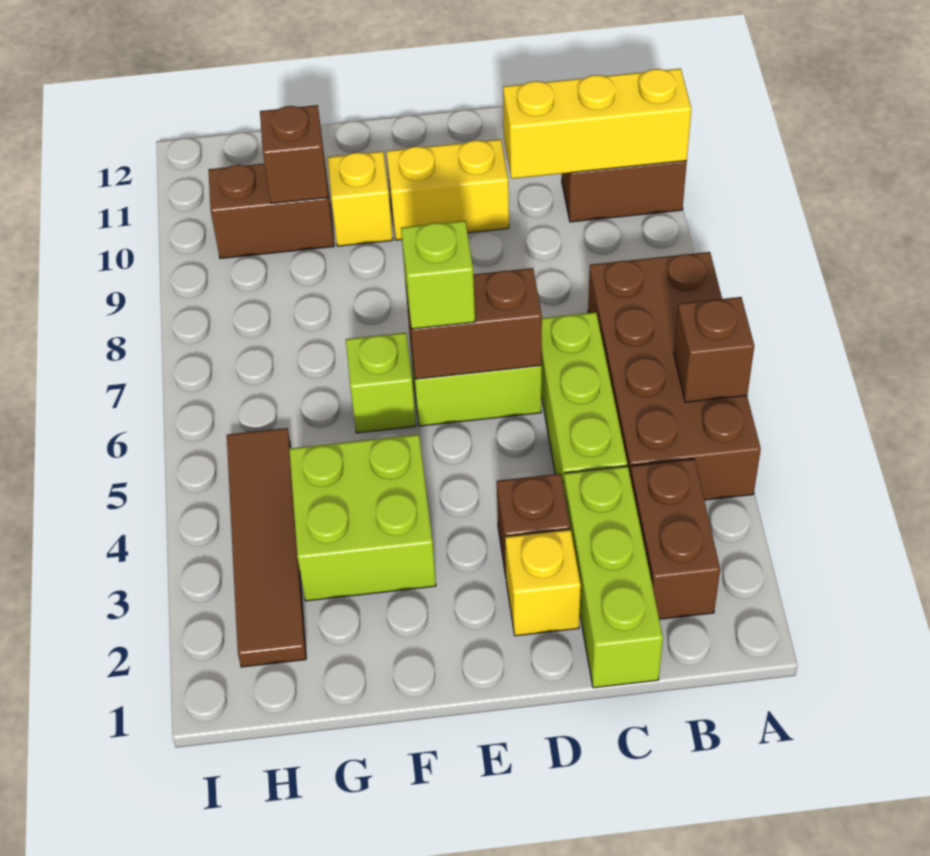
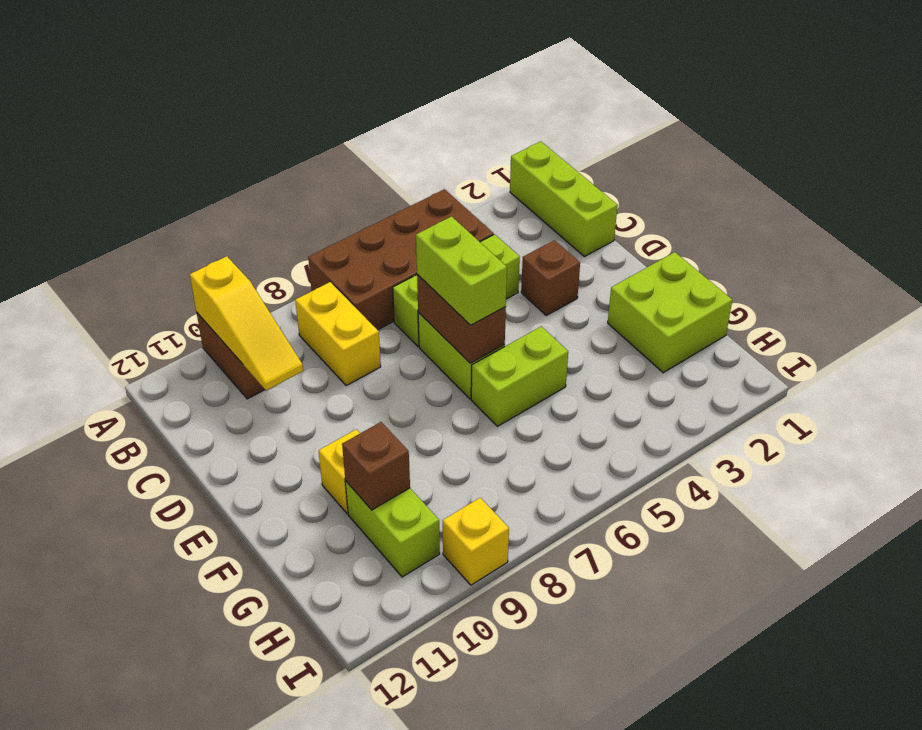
brown 1x1 brick [674,297,754,402] -> none
yellow 1x3 brick [503,68,691,179] -> yellow 1x3 slope [190,256,303,391]
brown 1x2 brick [630,459,720,619] -> none
lime 1x3 brick [564,466,663,688] -> lime 1x3 brick turned to [510,141,618,257]
yellow 1x1 brick [505,530,581,636] -> yellow 1x1 brick moved to [443,498,509,585]
yellow 1x2 brick [386,139,509,240] -> yellow 1x2 brick moved to [295,282,381,385]
lime 1x1 brick [401,221,475,329] -> lime 1x2 brick [416,216,507,325]
lime 2x2 brick [289,434,436,601] -> lime 2x2 brick moved to [608,252,732,373]
lime 1x1 brick [346,333,416,433] -> lime 1x2 brick [471,326,568,426]
brown 1x2 brick [208,163,334,259] -> lime 1x2 brick [345,481,440,577]
brown 1x4 tile [227,428,306,667] -> none

